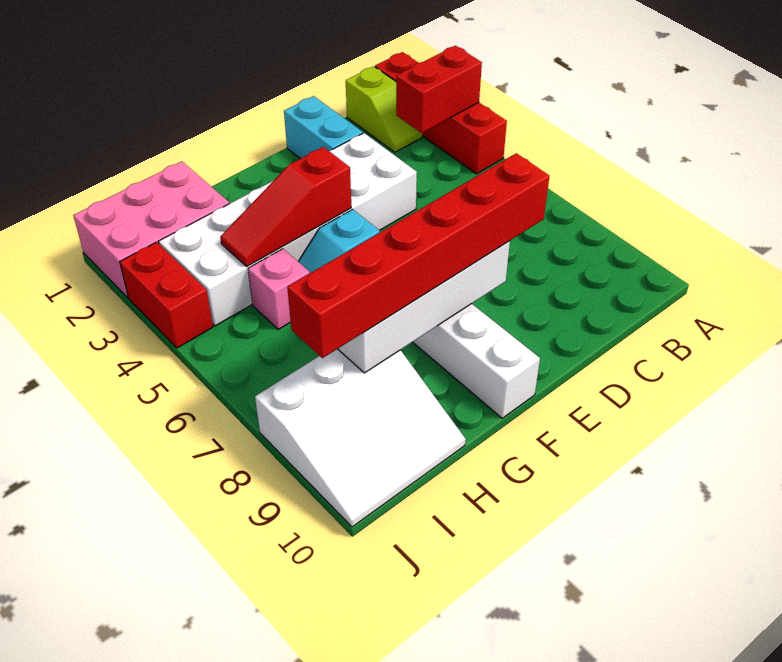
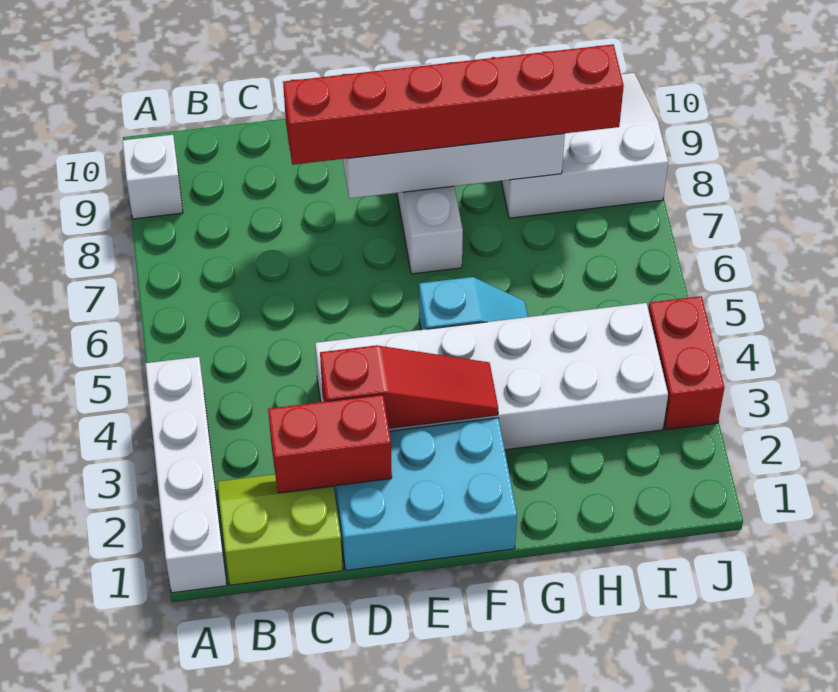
red 1x4 brick [375,52,507,174] -> white 1x4 brick [145,357,227,593]
red 1x2 brick [396,46,482,133] -> red 1x2 brick moved to [268,395,392,493]
none -> white 1x1 brick [122,135,183,219]
lime 1x2 slope [346,66,422,152] -> lime 2x2 slope [217,474,343,585]
cyan 1x2 brick [284,96,363,159] -> cyan 2x3 brick [333,418,517,570]
red 1x3 slope [220,147,351,266] -> red 1x3 slope moved to [320,345,498,428]
pink 2x3 brick [73,161,229,298] -> none
pink 1x1 brick [248,249,310,329] -> none

